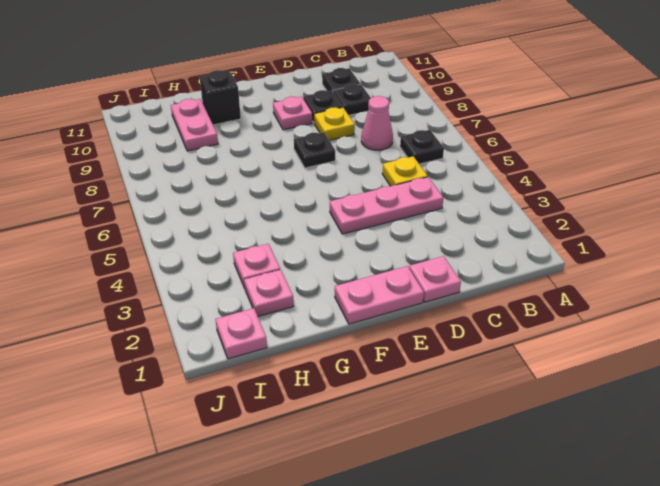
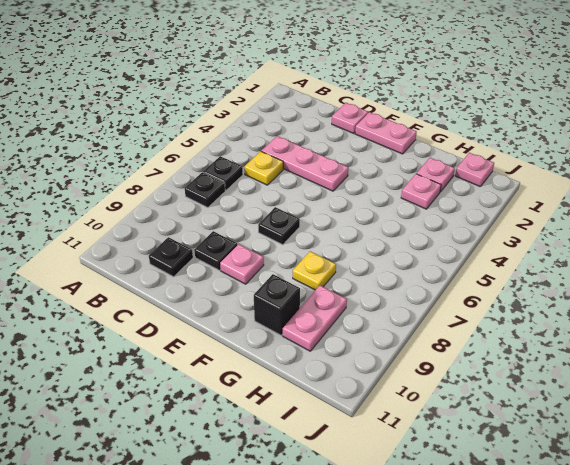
pink 1x1 cone [361,96,393,150] -> none
black 1x1 plate [333,84,371,115] -> black 1x1 plate moved to [185,172,225,208]
yellow 1x1 plate [314,107,355,140] -> yellow 1x1 plate moved to [293,251,336,290]

